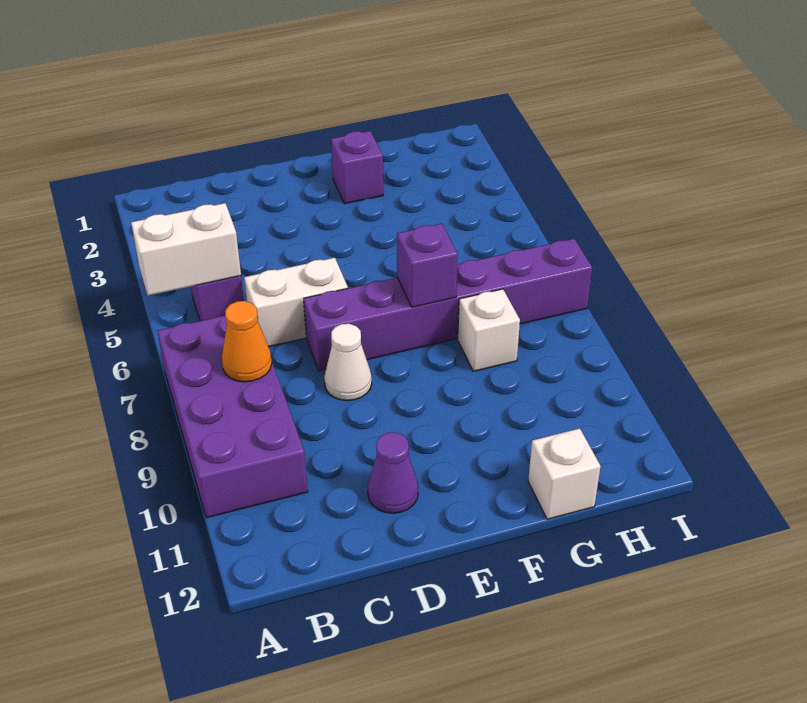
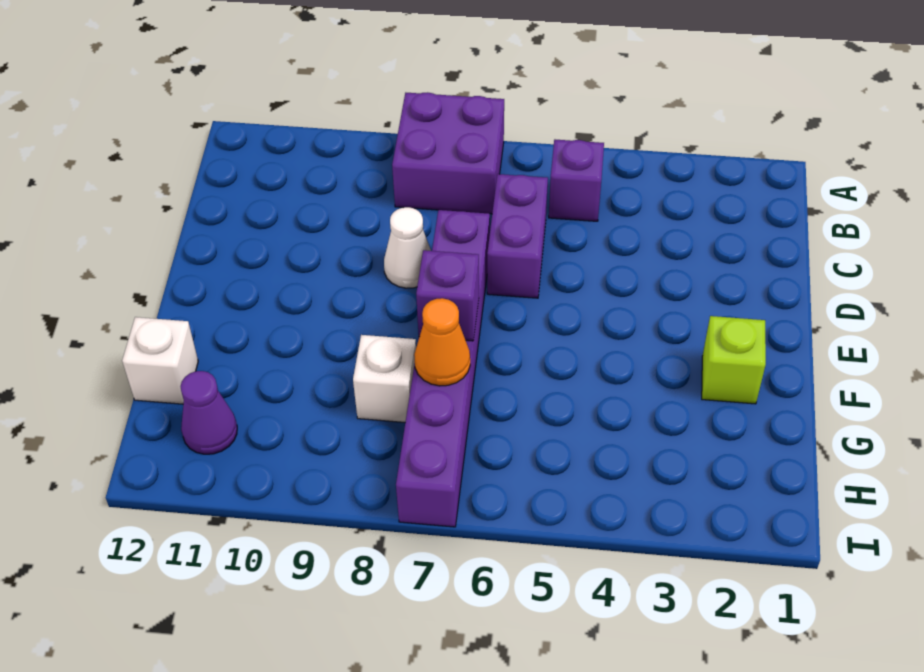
white 1x2 brick [131,203,241,296] -> none
purple 2x4 brick [158,315,308,518] -> purple 2x2 brick [392,92,504,214]
orange 1x1 cone [222,301,272,382] -> orange 1x1 cone moved to [414,298,470,386]
white 1x2 brick [244,258,348,347] -> purple 1x2 brick [487,174,548,298]
purple 1x1 cone [368,432,418,513] -> purple 1x1 cone moved to [181,371,237,454]
purple 1x1 brick [331,131,383,204] -> lime 1x1 brick [702,316,766,404]

